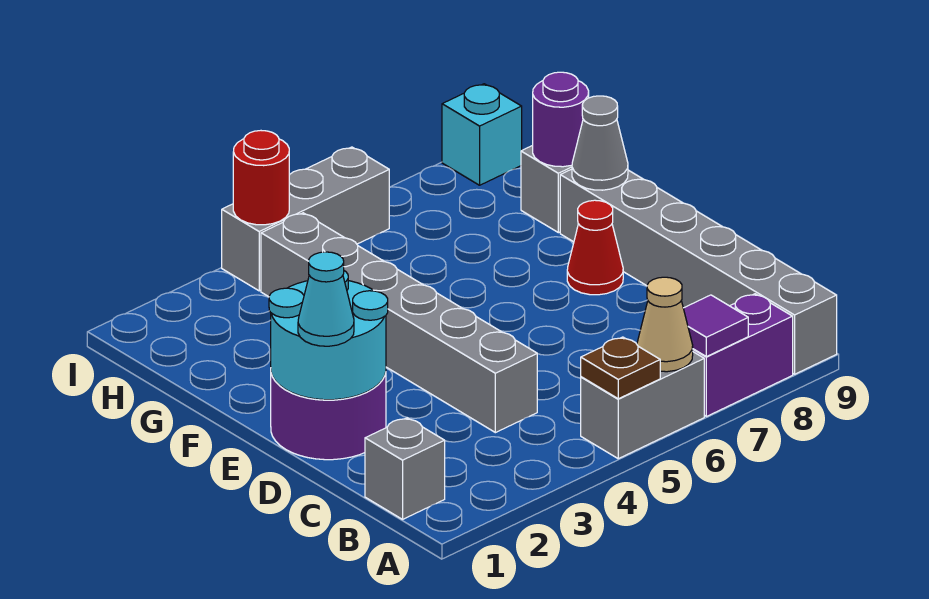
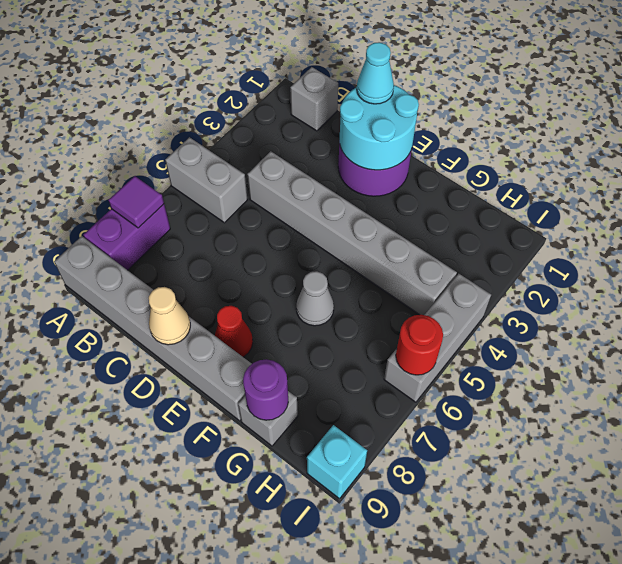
grey 1x2 brick [581,352,704,459] -> grey 1x2 brick turned to [165,137,248,223]
brown 1x1 plate [581,337,660,399] -> none
tan 1x1 cone [637,277,693,372] -> tan 1x1 cone moved to [149,287,190,345]
grey 1x1 cone [572,96,628,190] -> grey 1x1 cone moved to [296,271,334,326]
red 1x1 round brick [233,131,289,225] -> red 1x1 round brick moved to [396,315,443,375]

